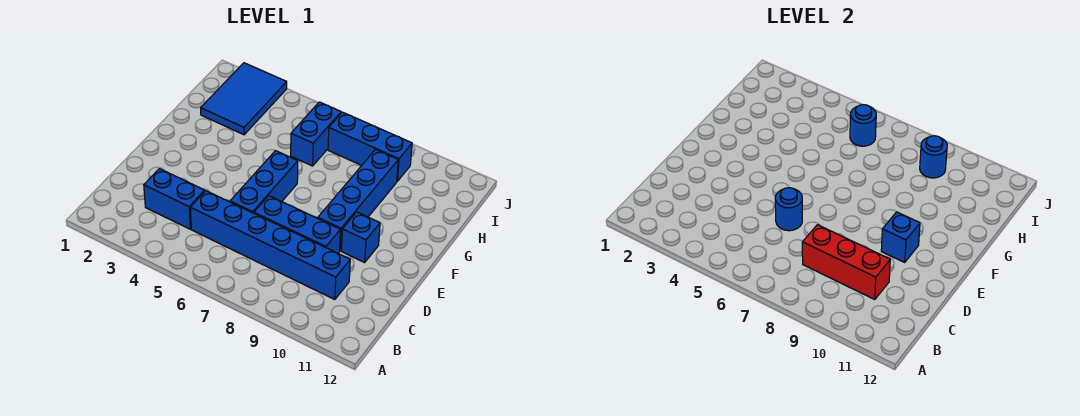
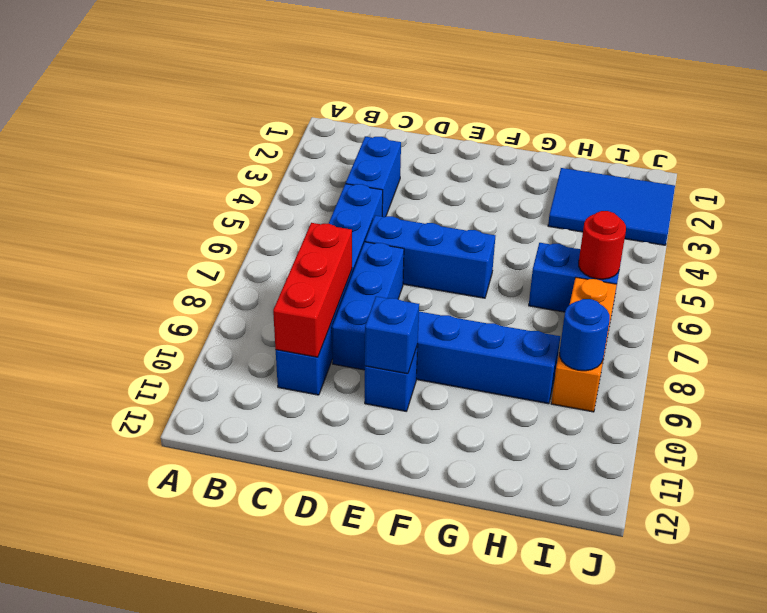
blue 1x1 round brick [775,188,802,231] -> none
blue 1x1 round brick [850,105,876,146] -> red 1x1 round brick [579,211,626,279]
blue 1x3 brick [328,112,412,181] -> orange 1x3 brick [551,277,617,412]

